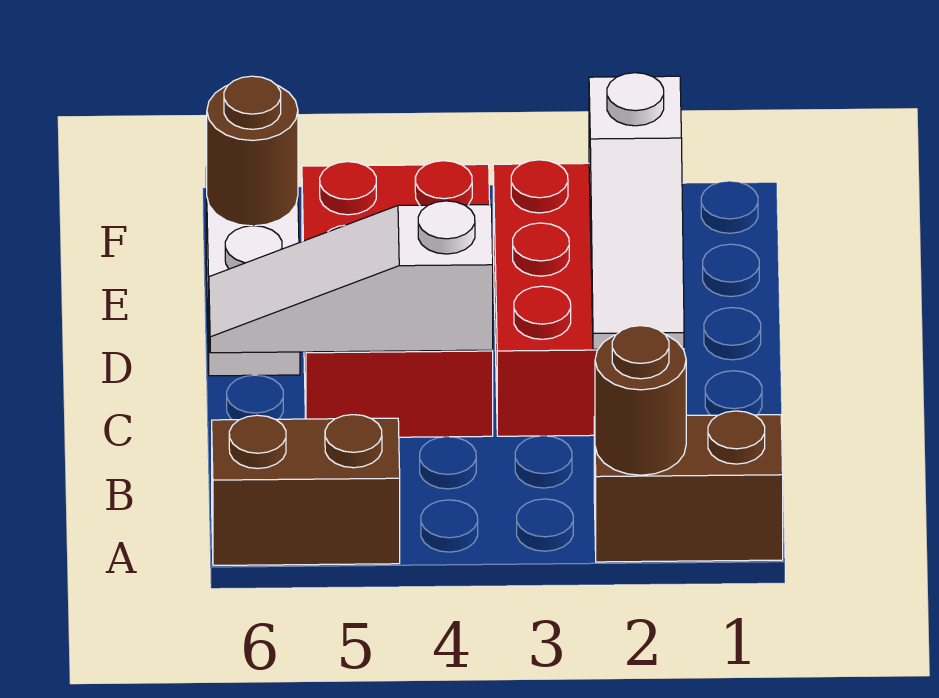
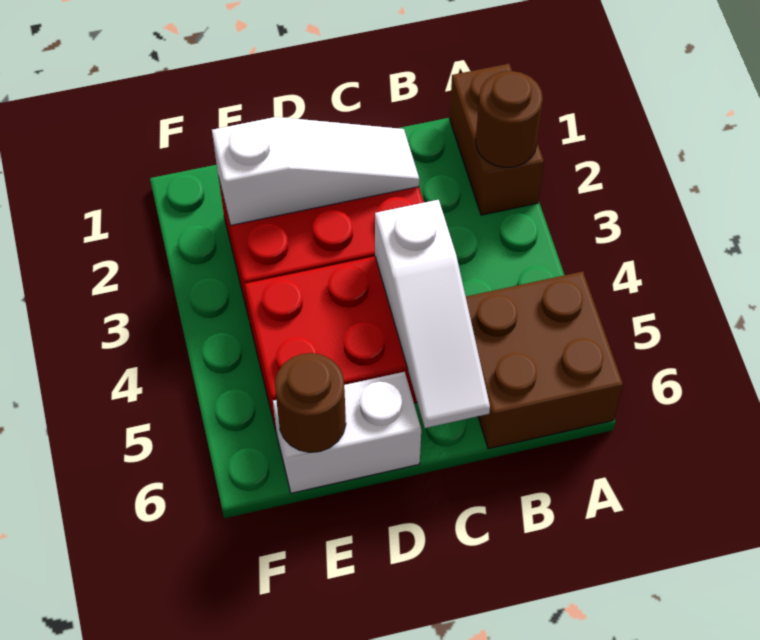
brown 1x2 brick [212,415,400,565] -> brown 2x2 brick [466,271,623,449]

